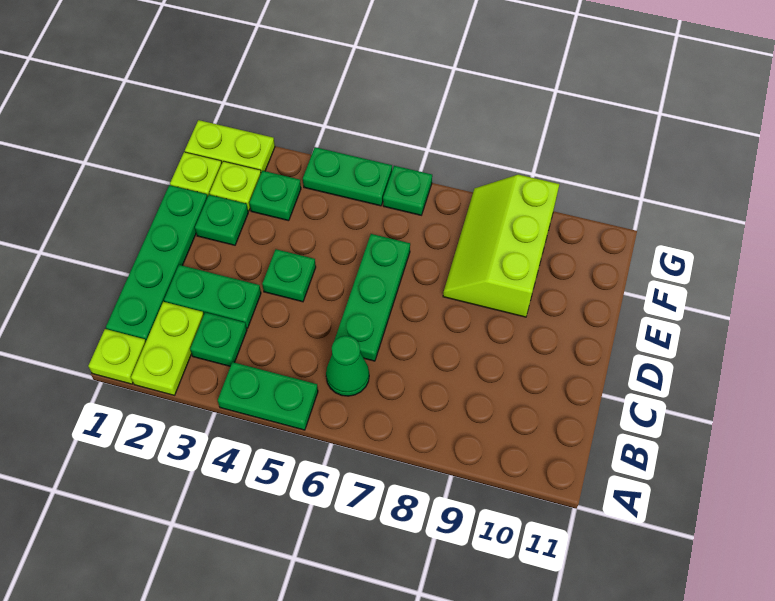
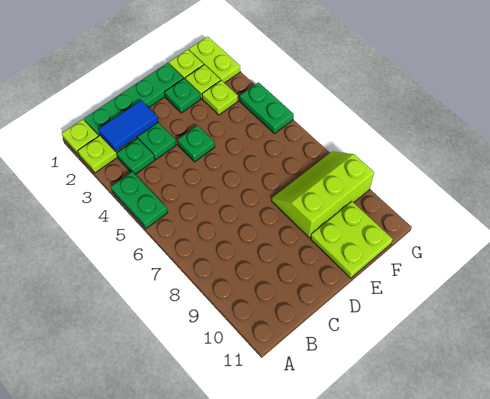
none -> blue 1x2 tile [98,100,158,151]
green 1x1 cone [326,336,369,396] -> none
green 1x3 plate [334,234,410,361] -> none
none -> lime 2x2 plate [311,202,393,278]
green 1x1 plate [249,171,301,221] -> lime 1x1 plate [202,80,238,115]
green 1x1 plate [383,166,432,215] -> none

